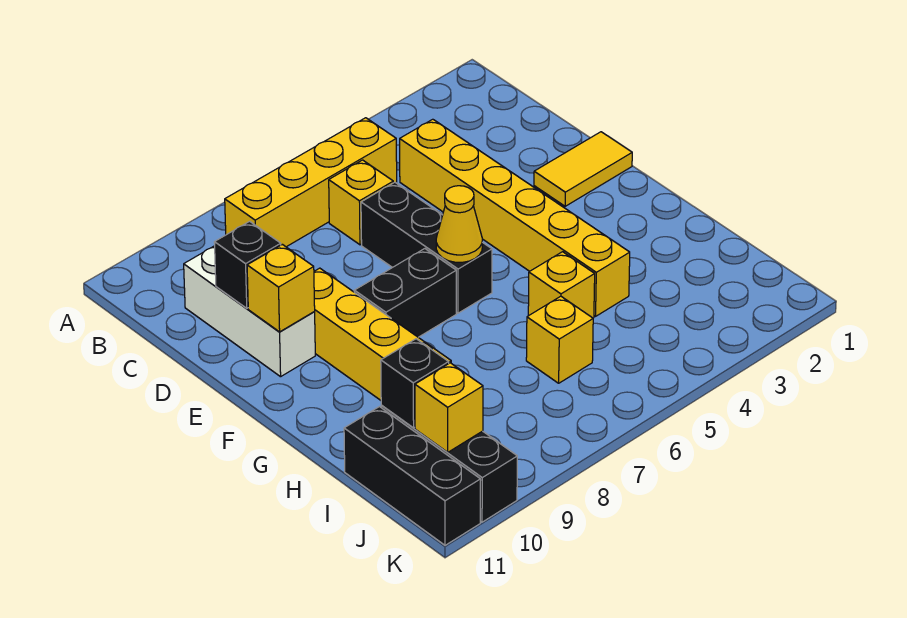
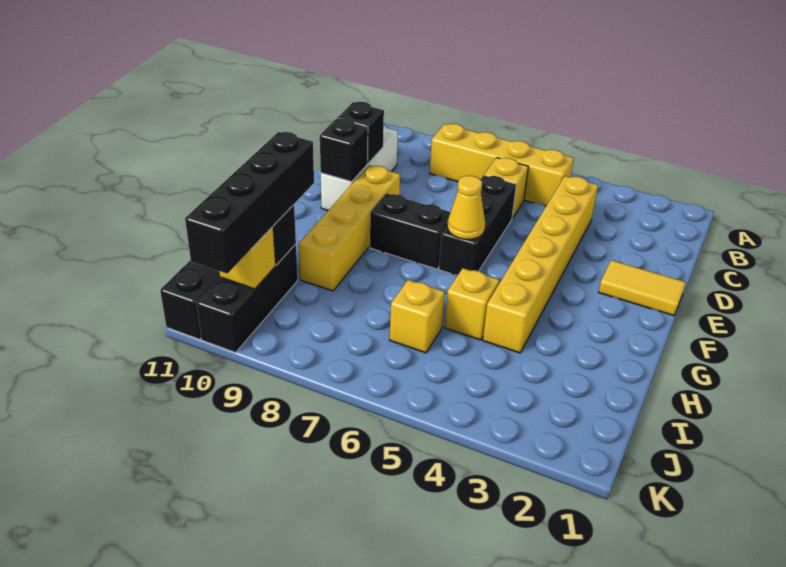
yellow 1x1 brick [247,244,315,332] -> black 1x1 brick [320,118,368,182]
none -> black 1x4 brick [185,132,314,273]

